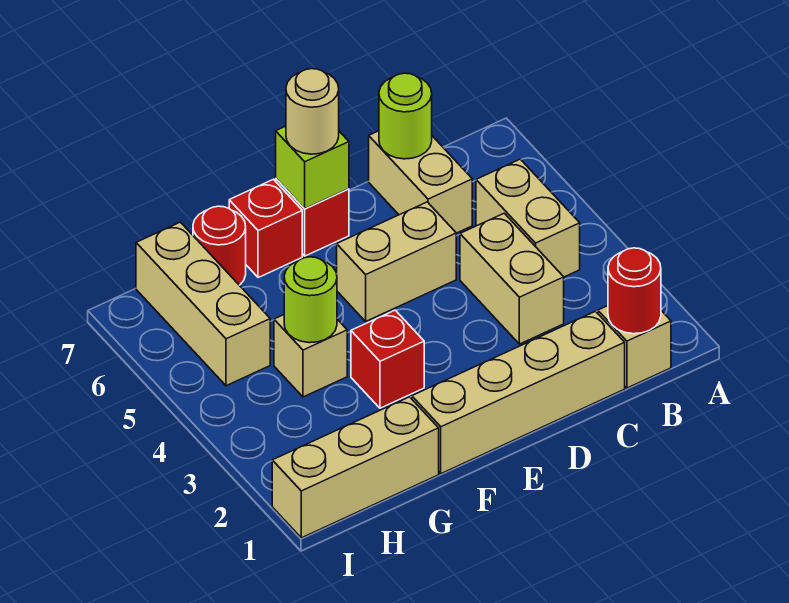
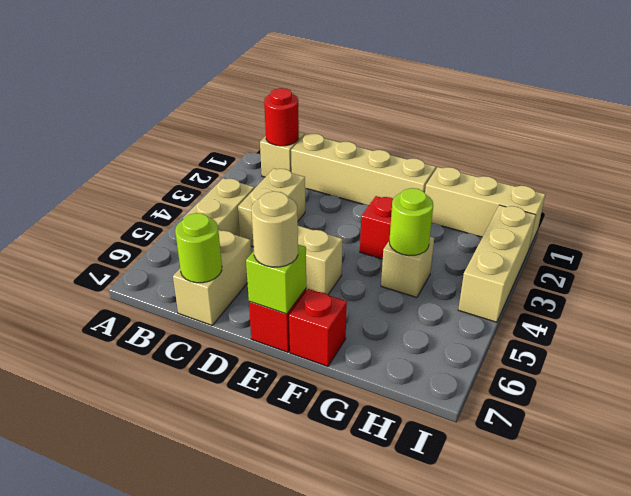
red 1x1 round brick [193,206,246,285] -> none
tan 1x3 brick [136,222,270,386] -> tan 1x3 brick moved to [458,205,536,322]

